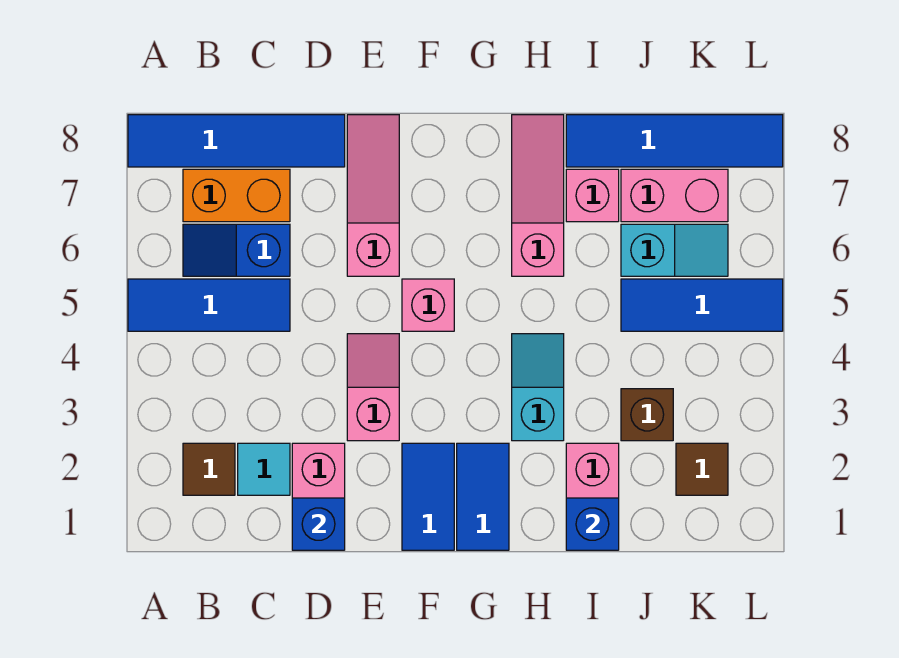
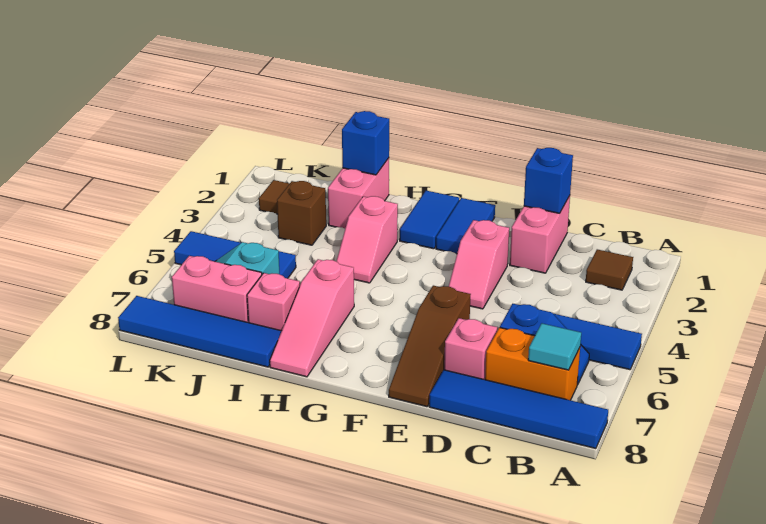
cyan 1x1 tile [238,443,290,495] -> cyan 1x1 tile moved to [528,323,581,370]
pink 1x3 slope [347,115,399,276] -> brown 1x3 slope [389,285,471,407]
pink 1x1 brick [402,279,454,331] -> pink 1x1 brick moved to [444,318,497,380]
cyan 1x2 slope [512,334,564,441] -> pink 1x2 slope [336,196,398,283]

